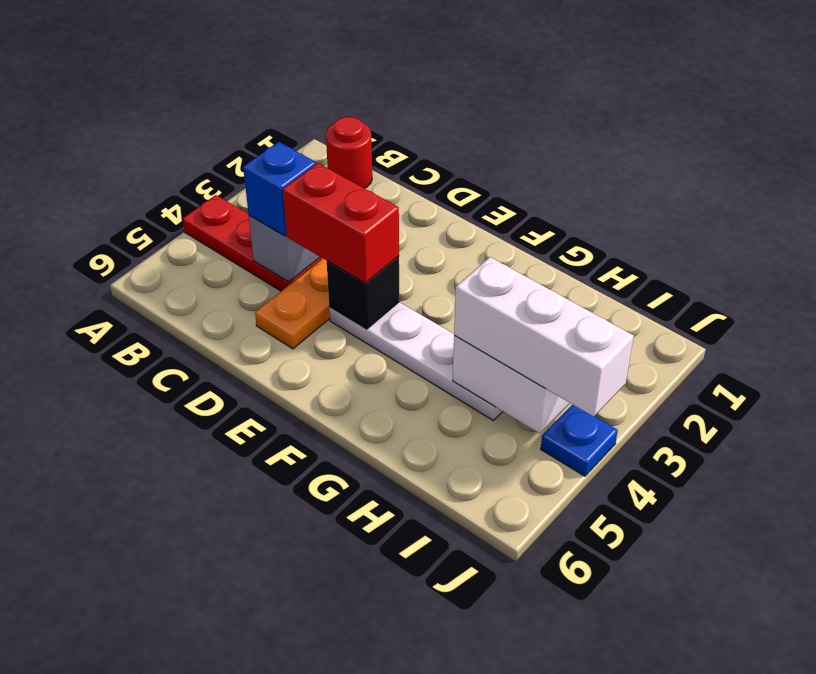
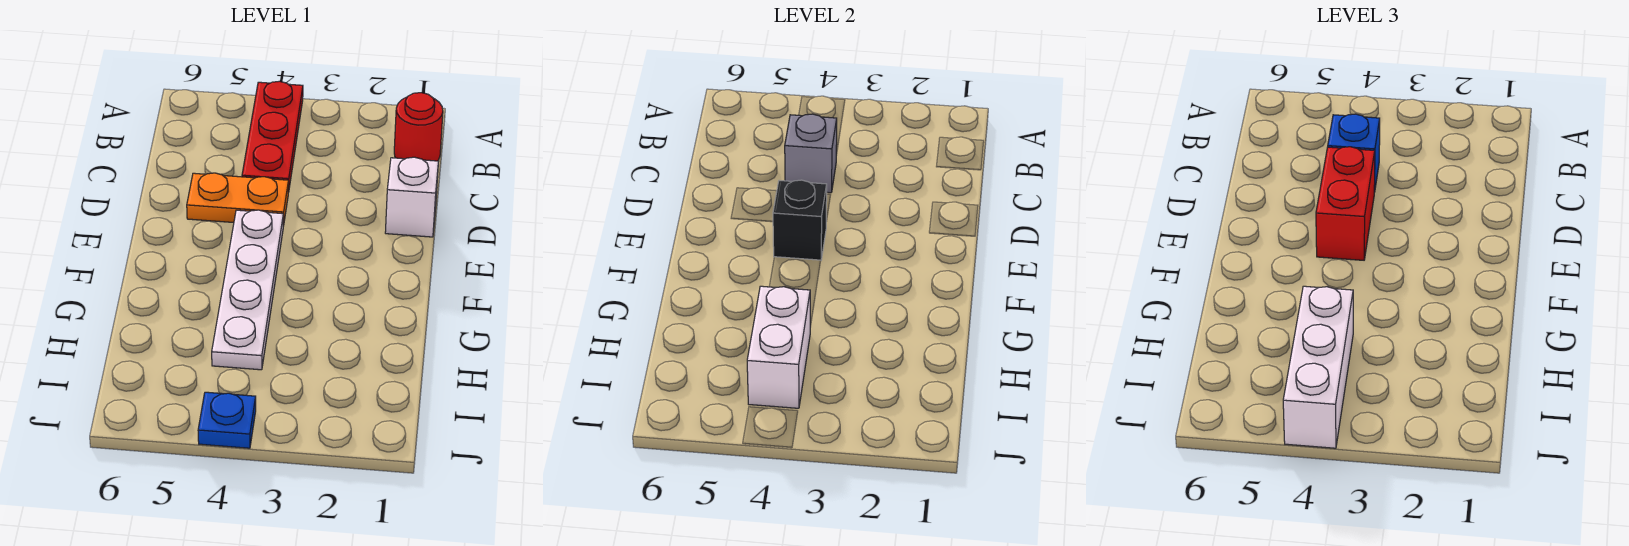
none -> white 1x1 brick [385,157,439,237]

